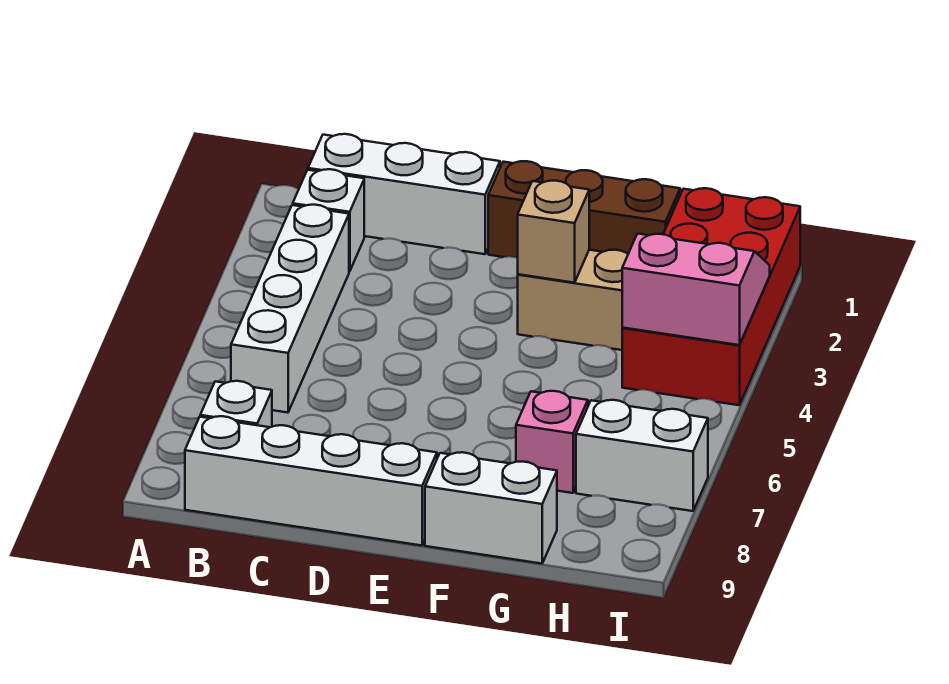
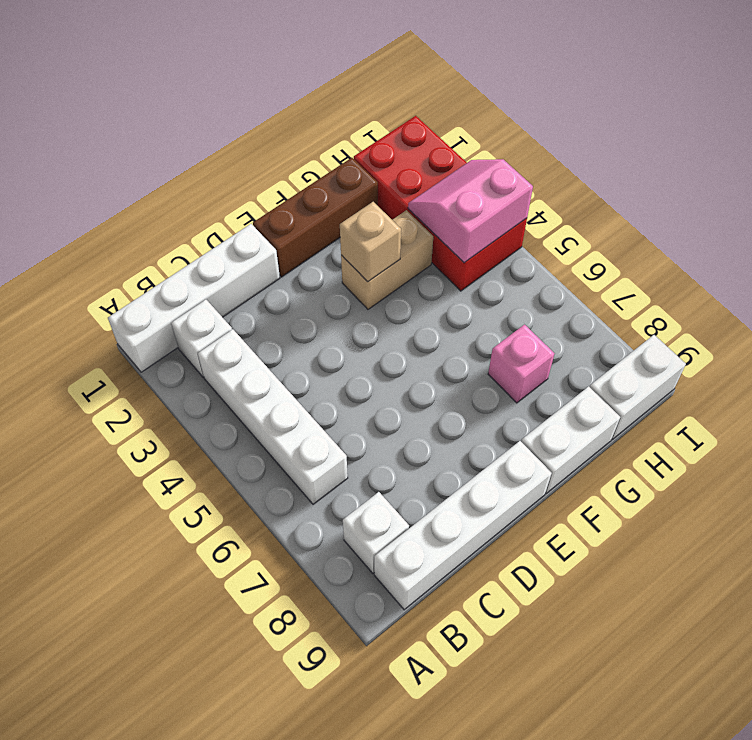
white 1x3 brick [308,134,500,254] -> white 1x4 brick [108,224,280,372]
white 1x2 brick [576,400,708,511] -> white 1x2 brick moved to [590,335,686,439]

